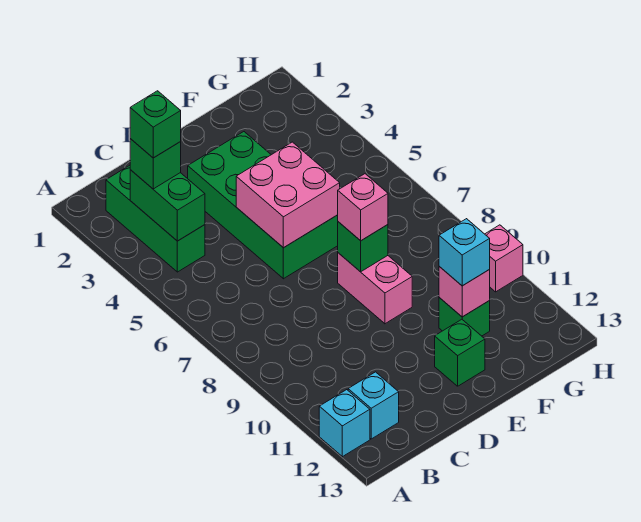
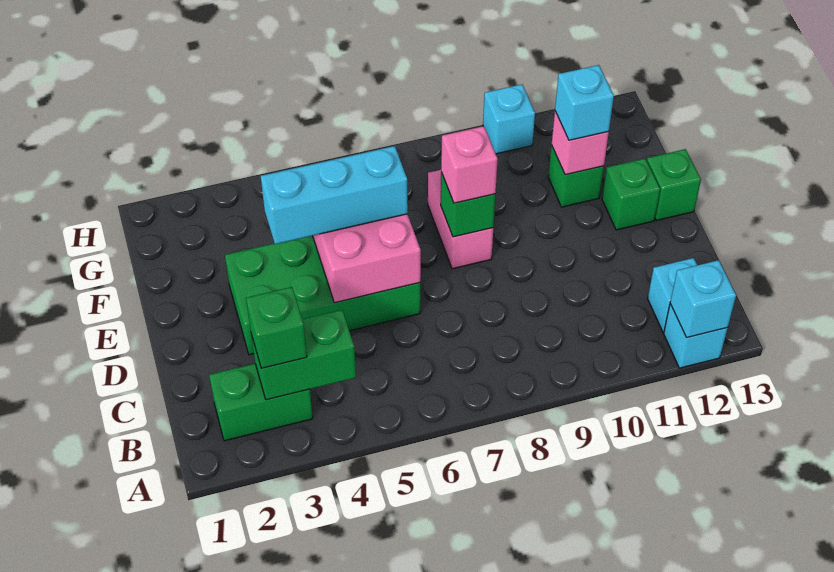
none -> cyan 1x1 brick [670,260,736,337]
green 1x3 brick [106,165,205,272] -> green 1x2 brick [209,364,313,441]
green 1x1 brick [130,91,181,158] -> green 1x1 brick moved to [647,149,701,221]
none -> cyan 1x3 brick [261,146,408,244]
pink 1x2 brick [338,253,412,324] -> pink 1x2 brick turned to [428,170,493,269]
pink 1x1 brick [485,225,523,292] -> cyan 1x1 brick [483,84,535,154]

